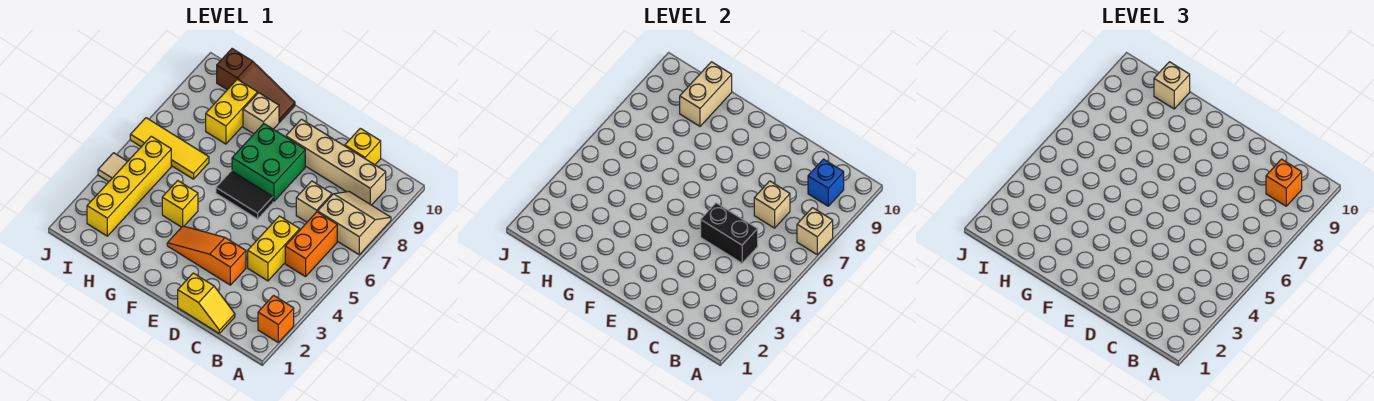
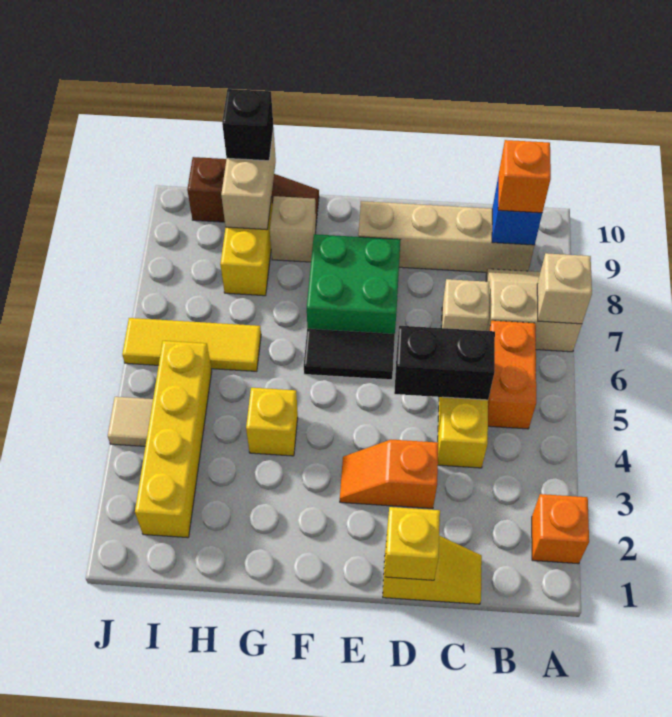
tan 1x1 brick [754,181,790,228] -> none
yellow 1x1 brick [345,128,381,165] -> yellow 1x1 brick moved to [385,507,440,580]
orange 1x3 slope [167,226,246,285] -> orange 1x2 slope [340,440,439,509]
tan 1x1 brick [1154,62,1190,109] -> black 1x1 brick [222,89,273,161]

